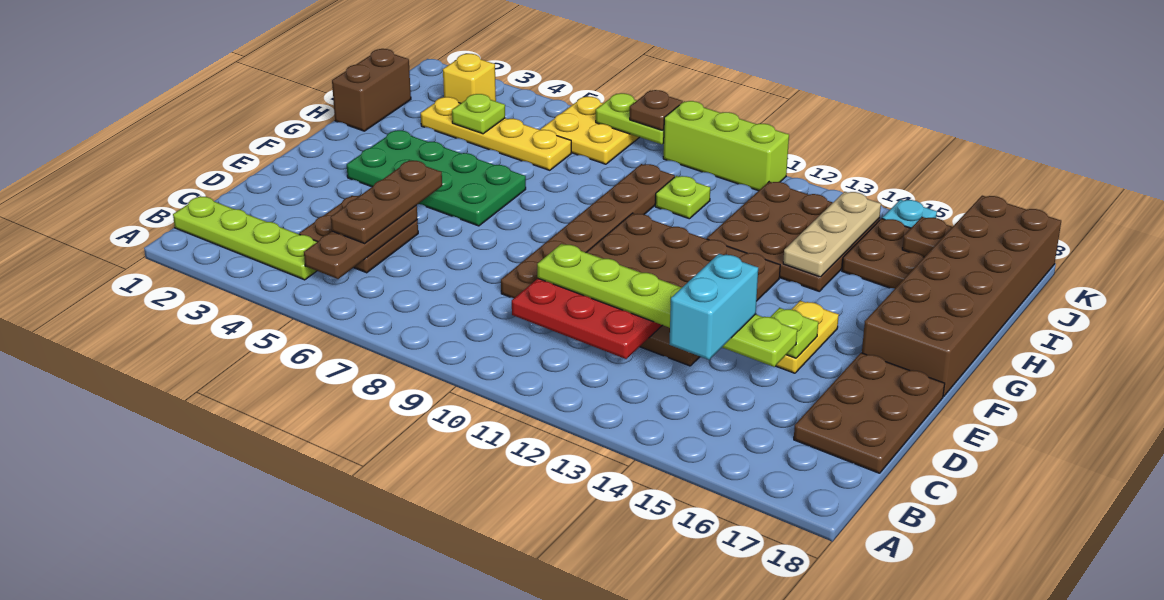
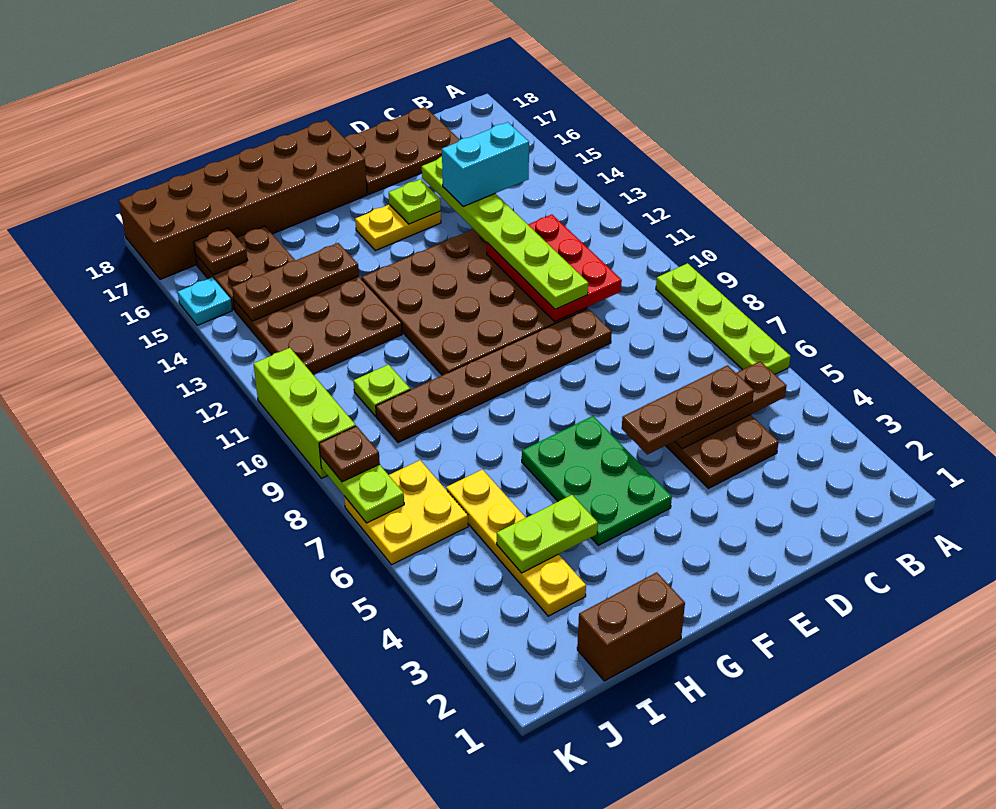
lime 1x4 plate [173,196,317,280] -> lime 1x4 plate moved to [656,263,791,374]
green 2x4 plate [347,130,526,226] -> green 2x3 plate [522,416,672,545]
tan 1x3 plate [783,192,881,277] -> brown 1x3 plate [232,243,359,321]
lime 1x1 plate [452,94,505,134] -> lime 1x2 plate [497,495,598,573]
yellow 1x1 brick [443,54,496,103] -> none

